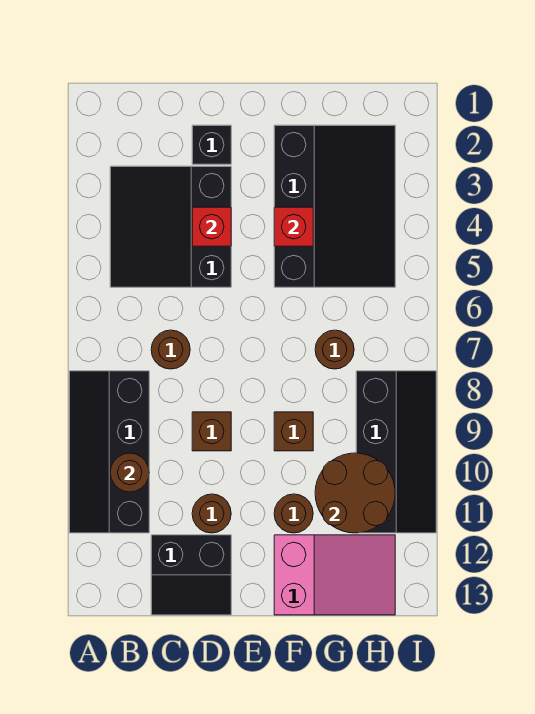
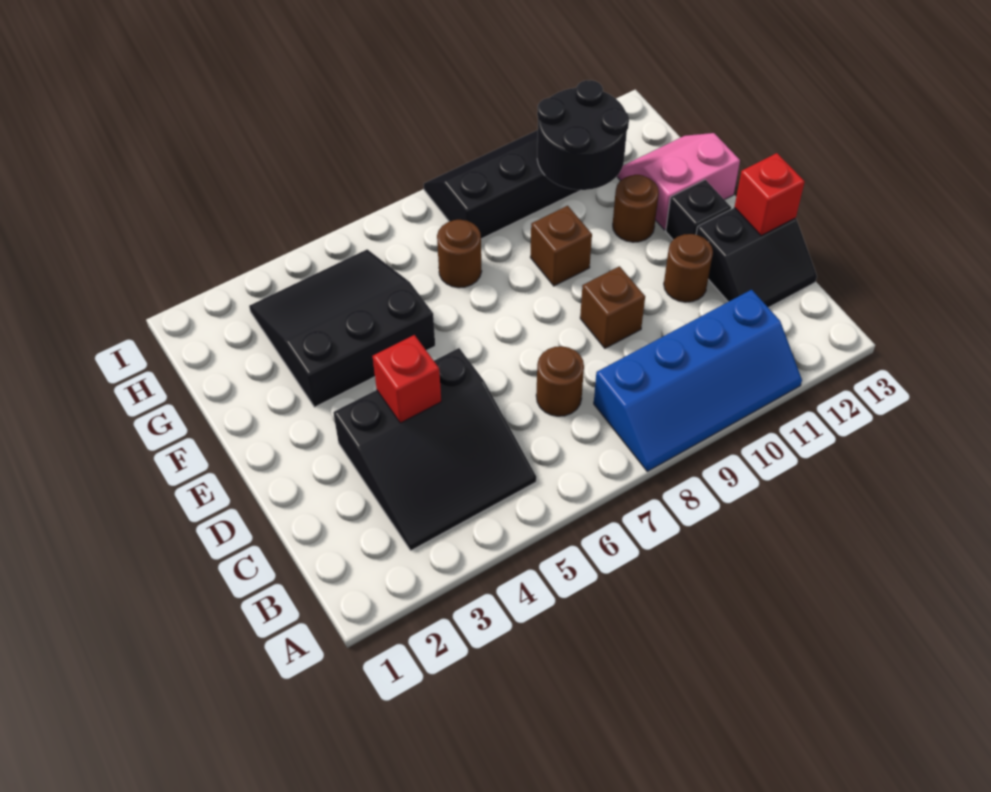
black 2x4 slope [69,371,149,533] -> blue 2x4 slope [594,290,802,471]
brown 1x1 round brick [110,453,149,492] -> none
black 2x2 slope [151,535,231,615] -> black 2x2 slope turned to [696,208,817,308]
black 1x1 brick [192,125,231,164] -> black 1x1 brick moved to [666,180,731,240]
black 3x4 slope [274,125,395,287] -> black 3x3 slope [249,249,435,407]
red 1x1 brick [274,207,313,246] -> red 1x1 brick moved to [734,153,805,236]
pink 2x3 slope [274,535,395,615] -> pink 2x2 slope [617,133,740,230]
brown 2x2 round brick [315,453,395,533] -> black 2x2 round brick [537,80,629,190]

